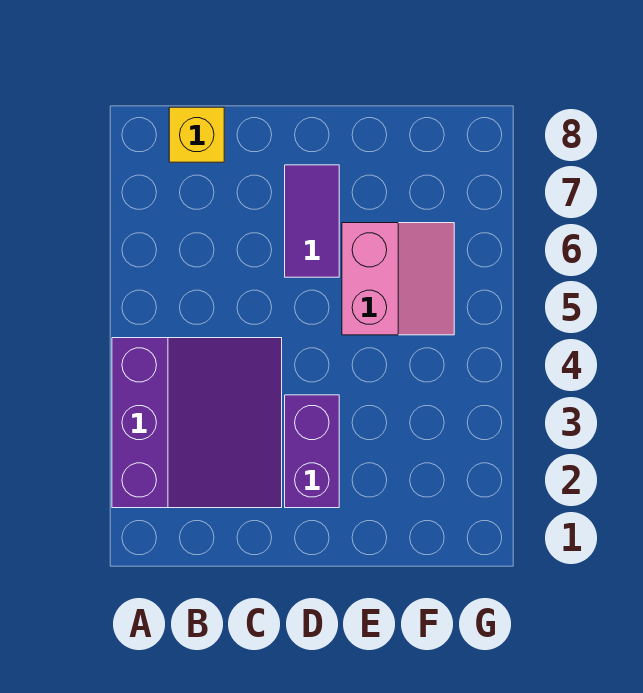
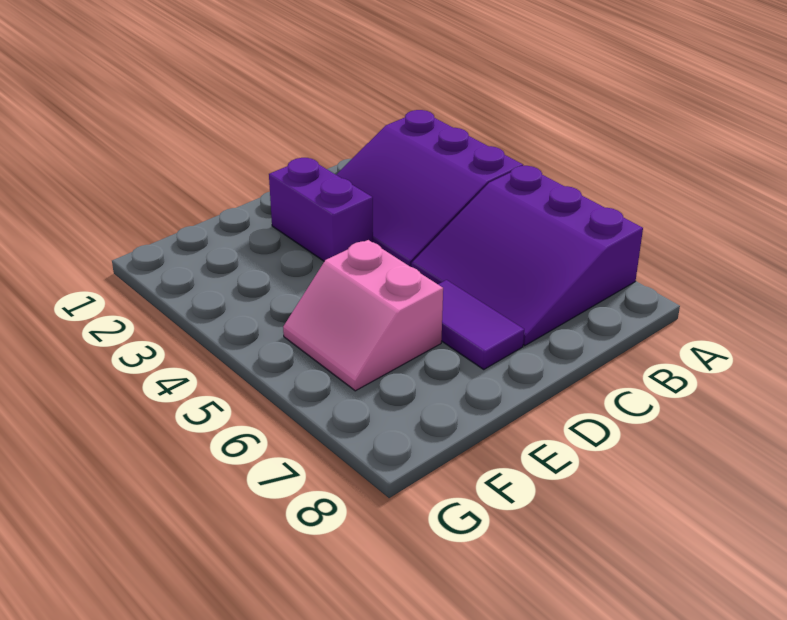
none -> purple 3x3 slope [411,166,643,346]
yellow 1x1 brick [169,107,224,162] -> none

